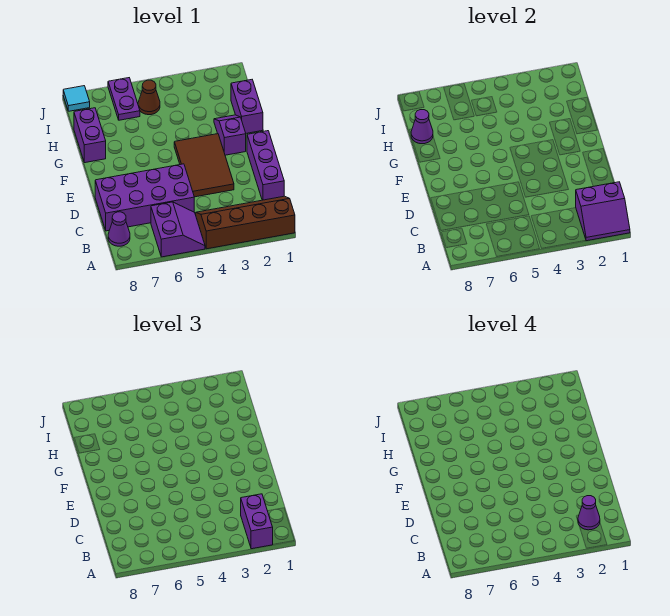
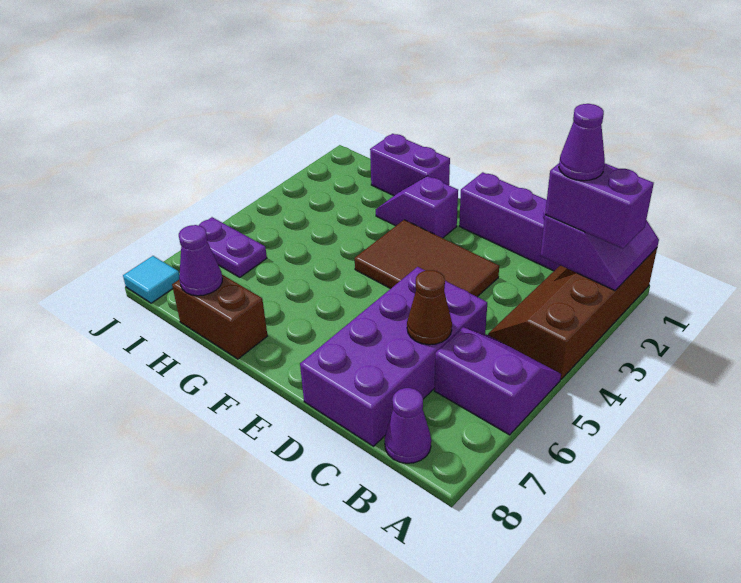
purple 1x2 brick [74,108,106,163] -> brown 1x2 brick [172,275,267,359]
brown 1x1 cone [138,80,160,115] -> brown 1x1 cone moved to [407,270,452,345]

